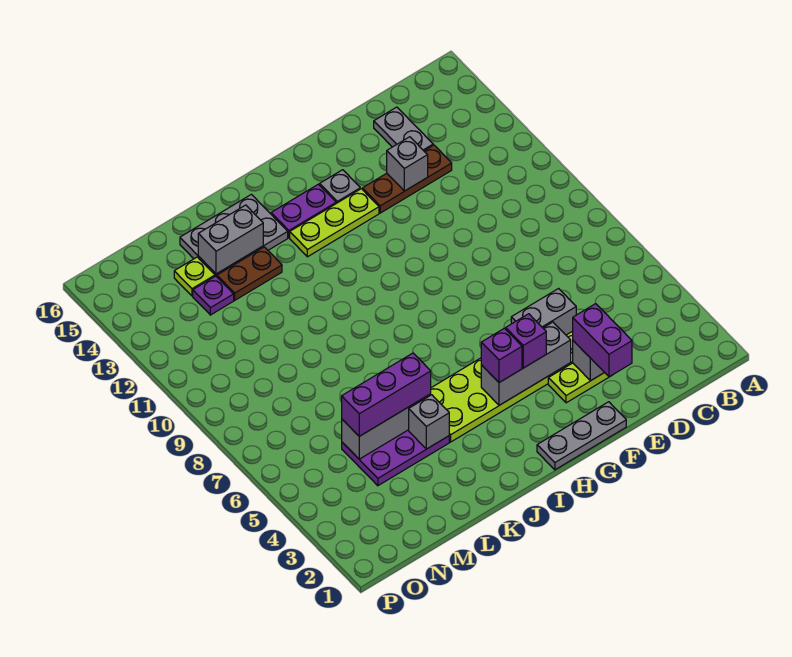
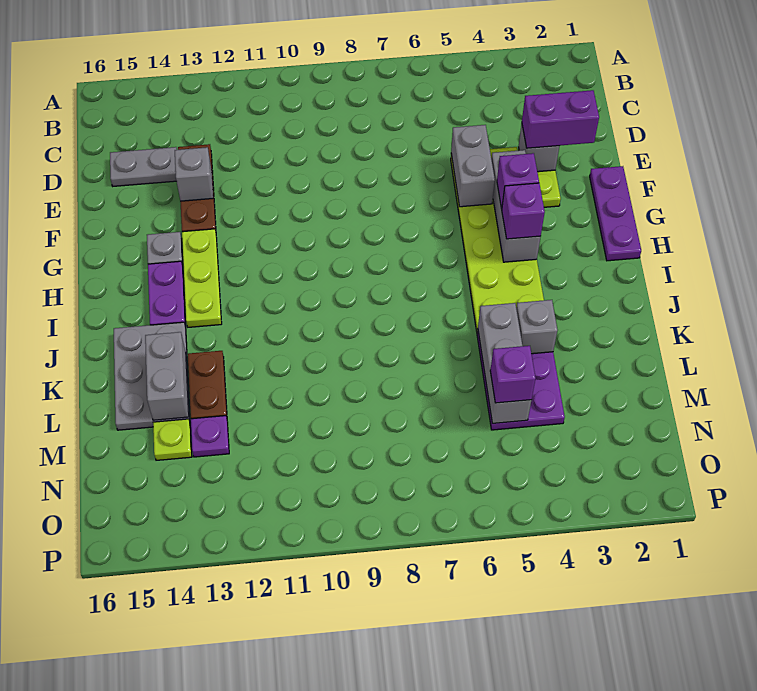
grey 1x3 plate [537,402,626,470] -> purple 1x3 plate [590,166,641,261]
purple 1x3 brick [342,353,431,436] -> purple 1x1 brick [490,346,535,403]

